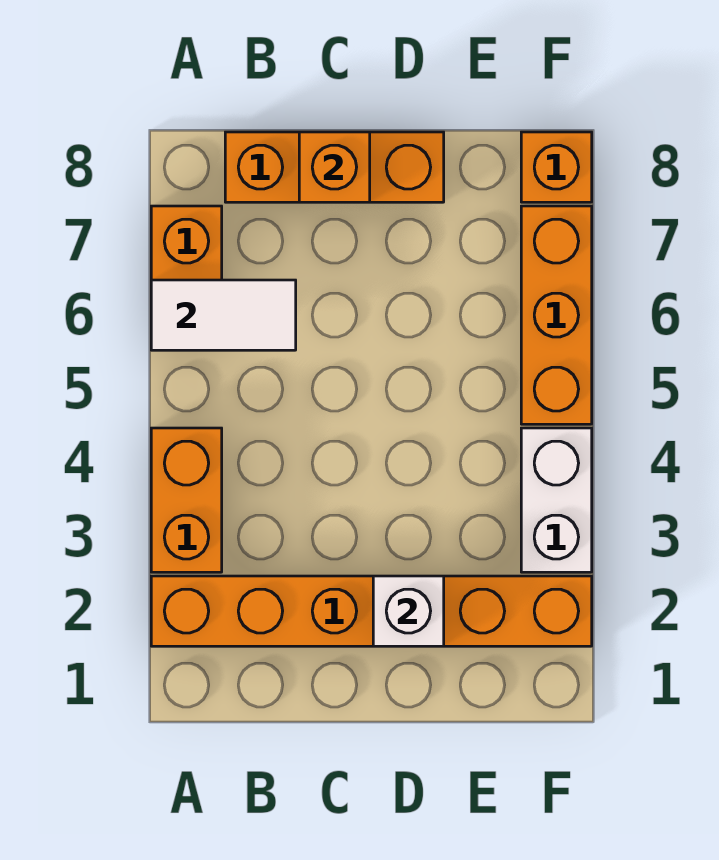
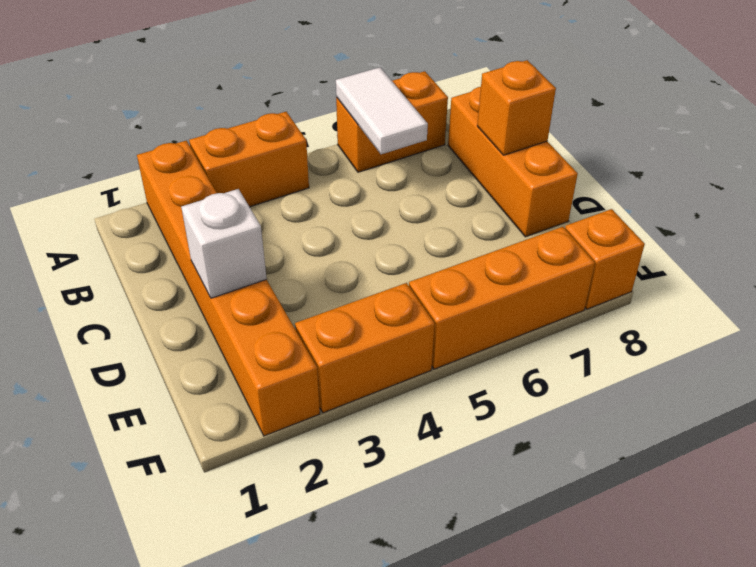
white 1x2 brick [521,428,592,572] -> orange 1x2 brick [295,283,435,413]

